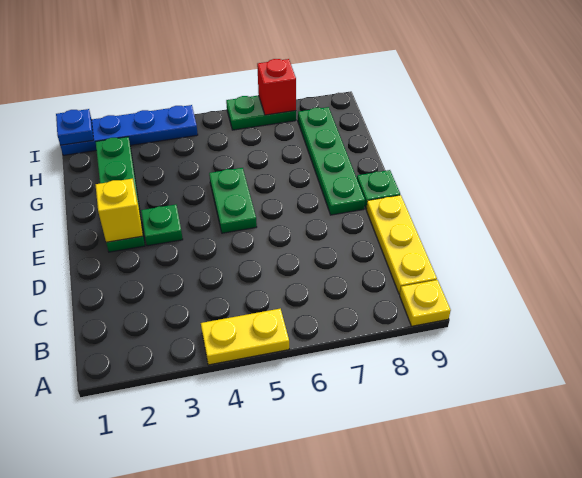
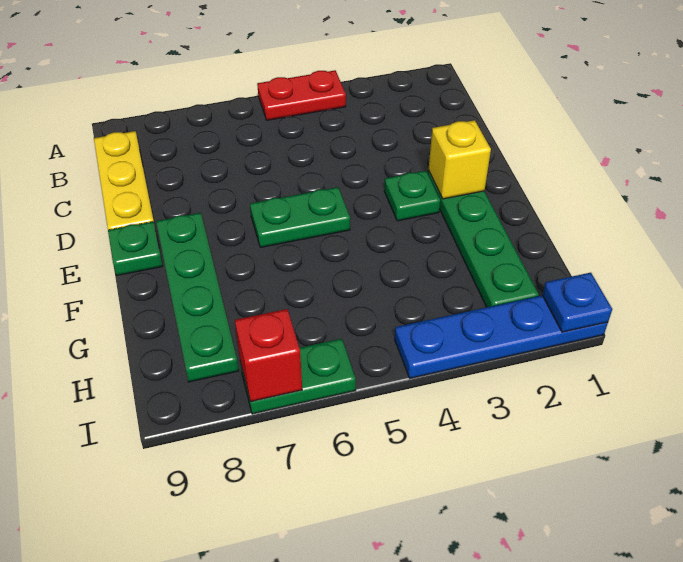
yellow 1x2 plate [201,309,289,365] -> red 1x2 plate [257,70,346,120]
yellow 1x1 plate [400,280,451,326] -> none
green 1x2 plate [209,168,257,233] -> green 1x2 plate turned to [250,187,350,247]

